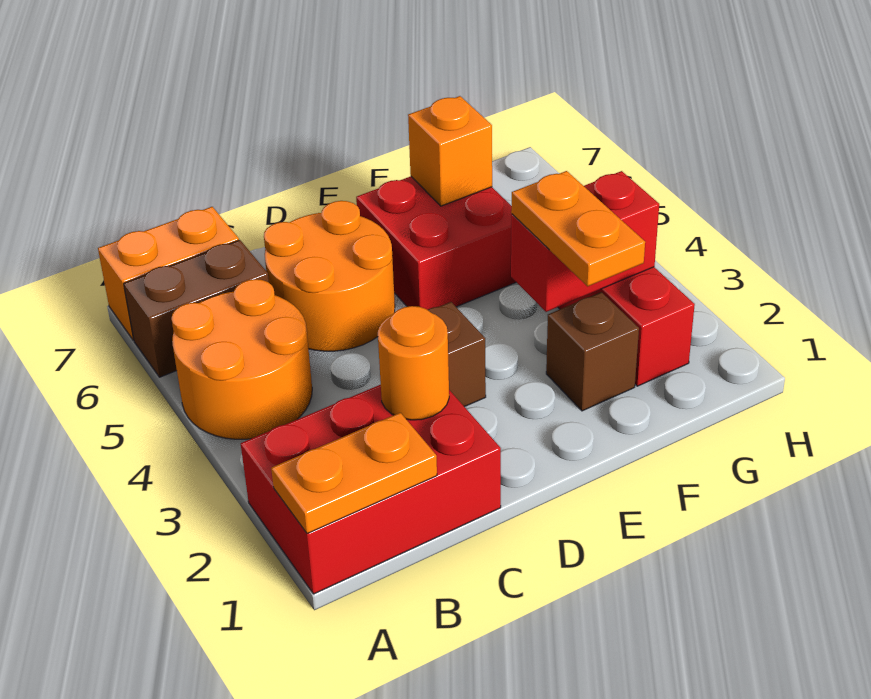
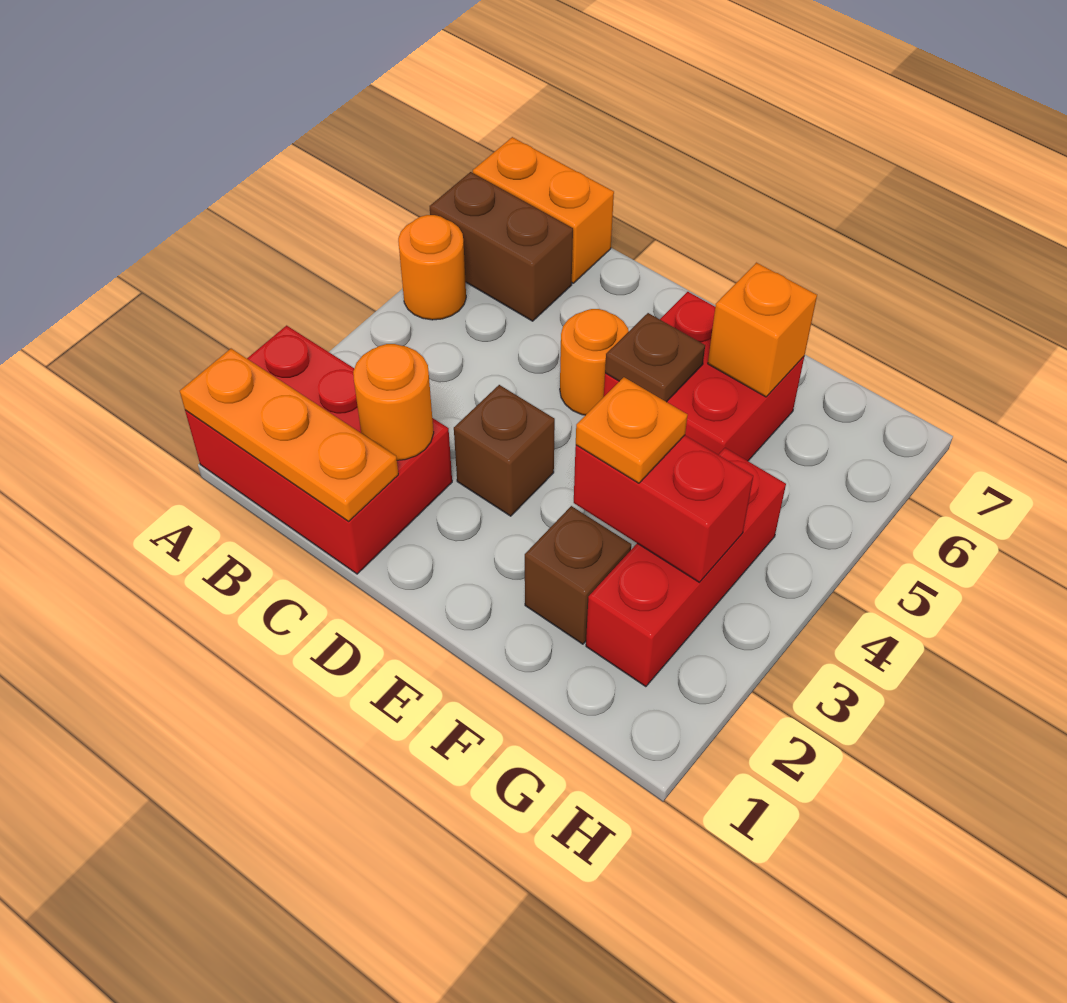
orange 1x2 plate [271,413,437,534] -> orange 1x3 plate [180,349,398,521]
orange 2x2 round brick [172,279,312,439] -> orange 1x1 round brick [398,215,466,320]
orange 2x2 round brick [264,201,395,351] -> orange 1x1 round brick [560,309,629,415]
none -> brown 1x1 plate [605,313,705,402]
orange 1x2 plate [511,171,645,286] -> orange 1x1 plate [576,377,688,483]

